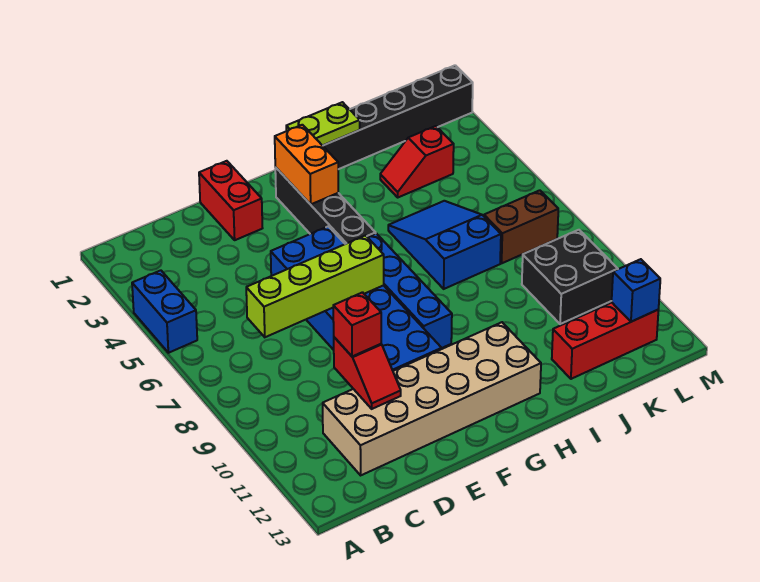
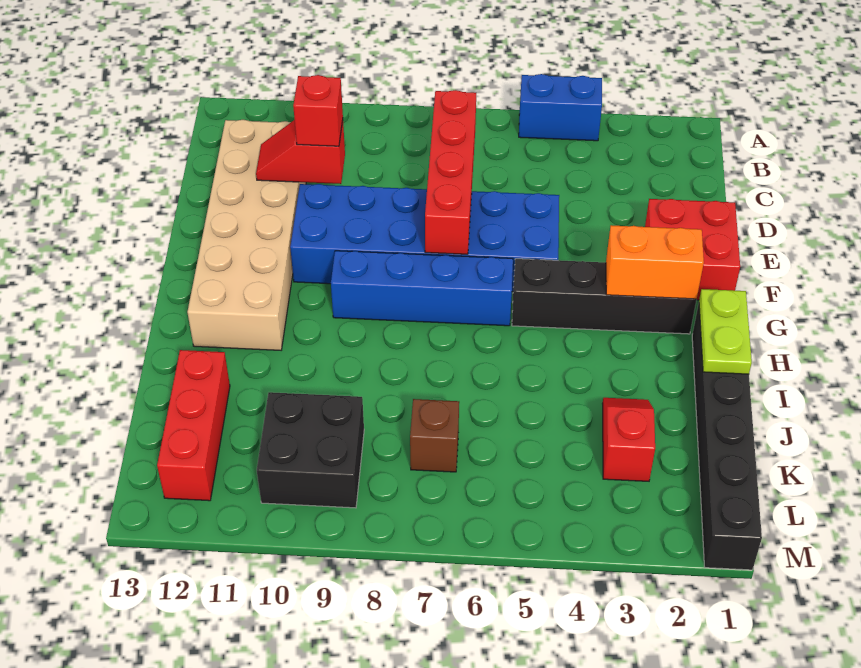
lime 1x4 brick [246,236,384,337] -> red 1x4 brick [425,90,476,254]
red 1x2 brick [199,161,262,240] -> red 2x2 brick [645,199,740,300]
blue 2x3 slope [388,201,501,289] -> none
brown 1x2 brick [484,190,558,263] -> brown 1x1 brick [410,399,459,472]
blue 1x1 brick [612,259,660,322] -> none

